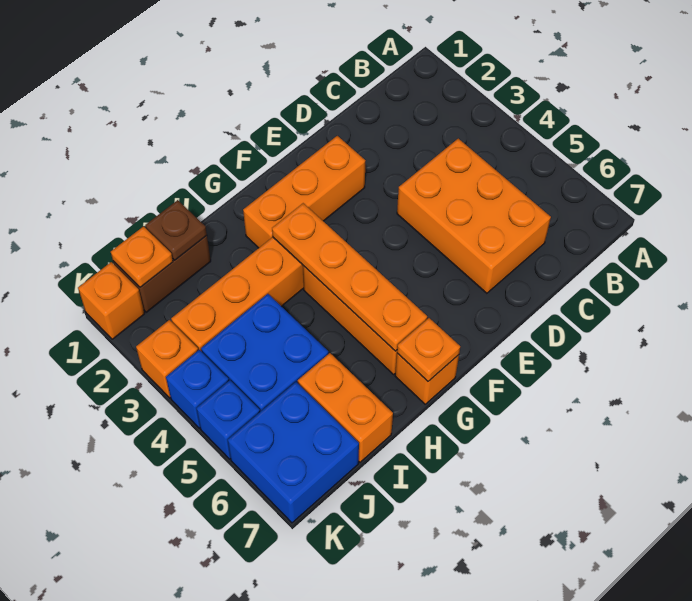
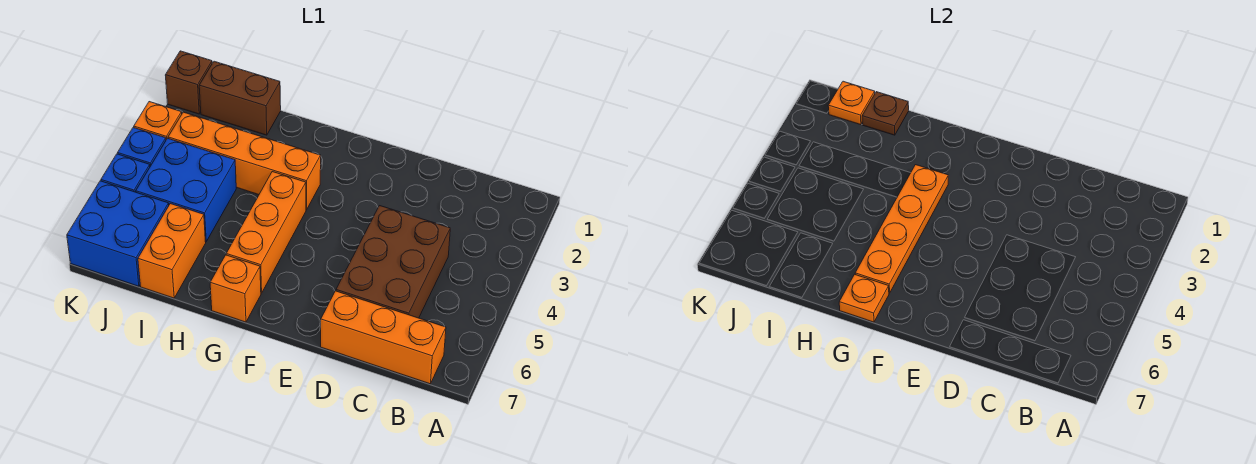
orange 2x3 brick [397,139,551,293] -> brown 2x3 brick [336,206,450,318]
orange 1x3 brick [243,136,365,248] -> orange 1x3 brick moved to [320,291,446,384]
orange 1x1 brick [78,262,145,339] -> brown 1x1 brick [165,51,212,114]

